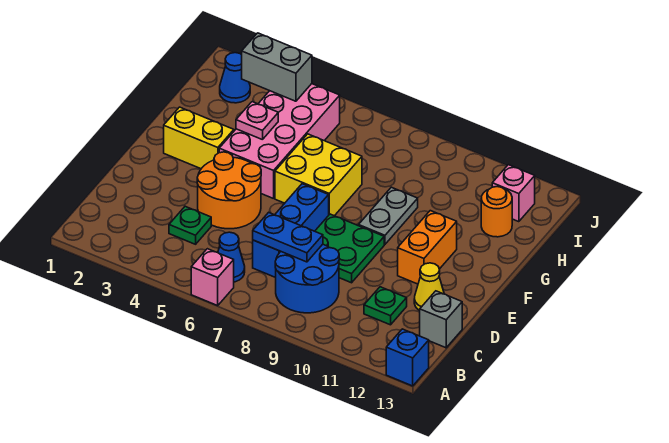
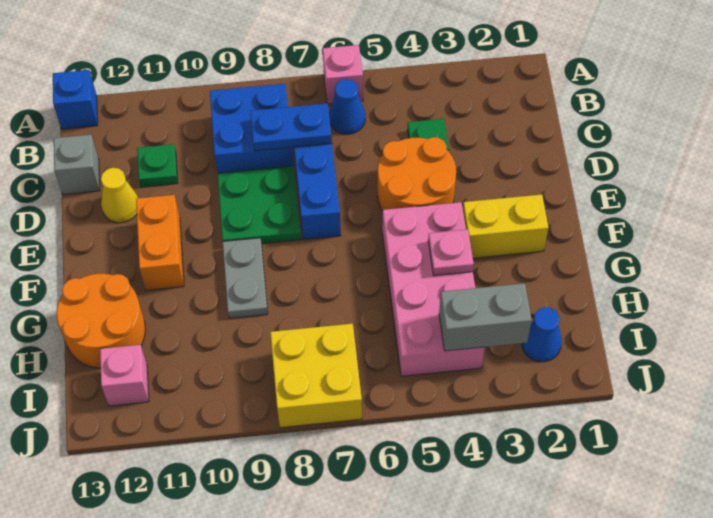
blue 2x2 round brick [275,244,339,313] -> blue 2x2 brick [210,84,294,173]
yellow 2x2 brick [275,134,362,216] -> yellow 2x2 brick moved to [270,324,362,428]
orange 1x1 round brick [481,187,512,237] -> orange 2x2 round brick [57,274,145,368]

